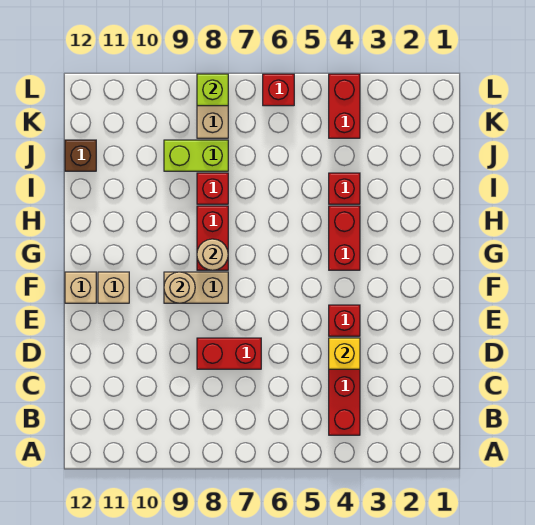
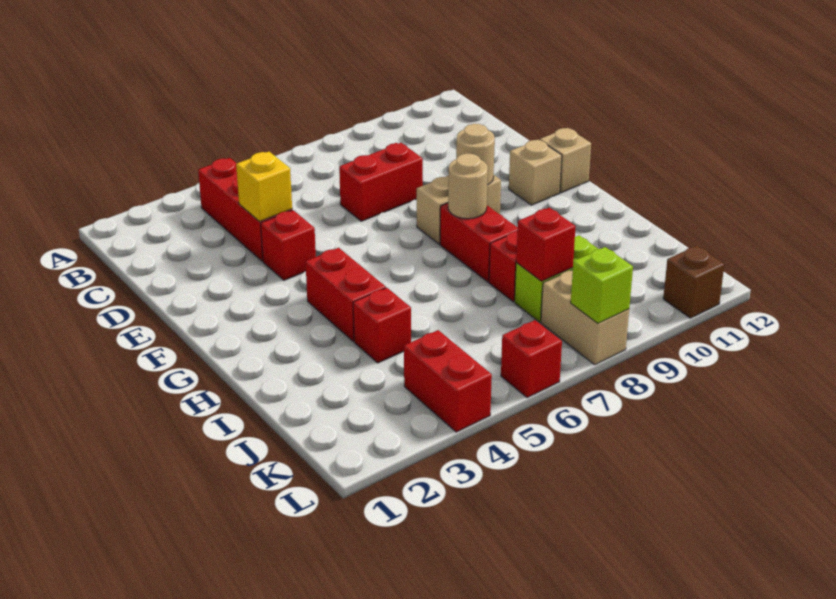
none -> red 1x1 brick [516,208,576,281]
brown 1x1 brick [65,140,96,171] -> brown 1x1 brick moved to [663,246,724,318]

